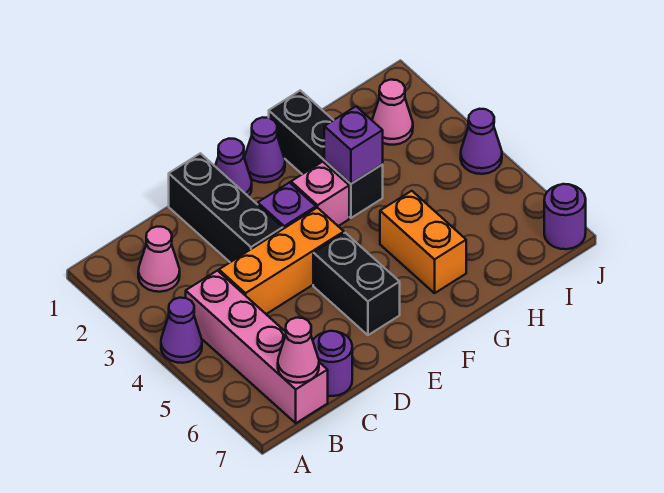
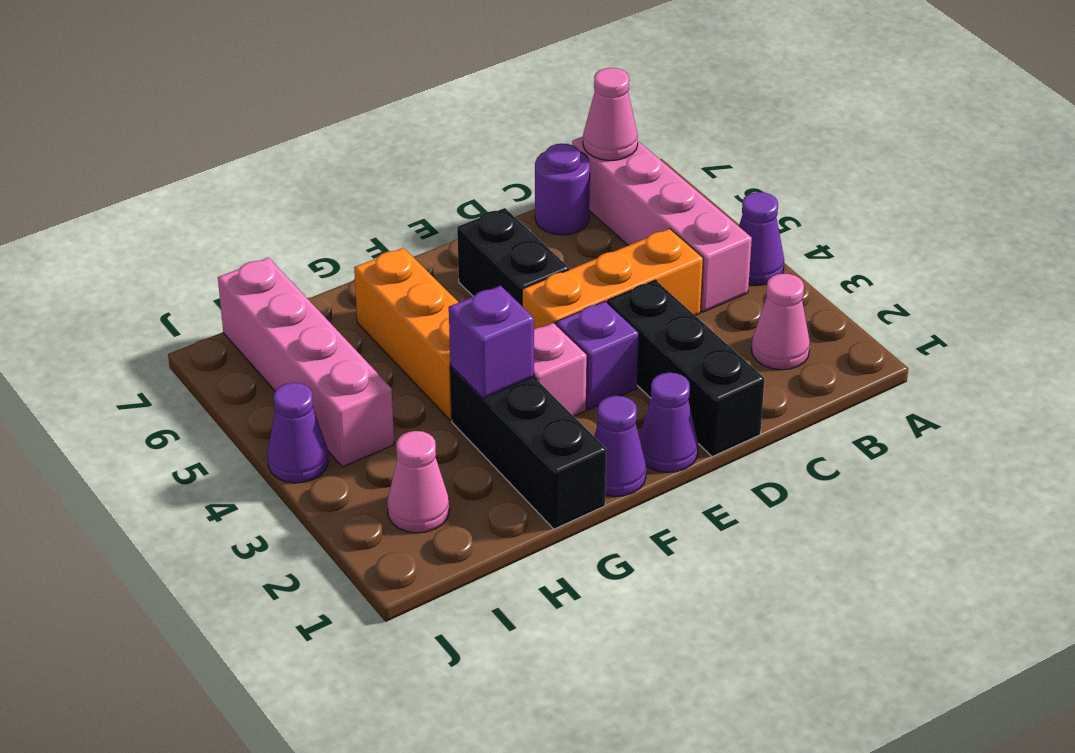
orange 1x2 brick [380,191,466,293] -> orange 1x3 brick [354,248,459,420]
none -> pink 1x4 brick [218,258,394,467]
purple 1x1 round brick [544,184,586,249] -> none

